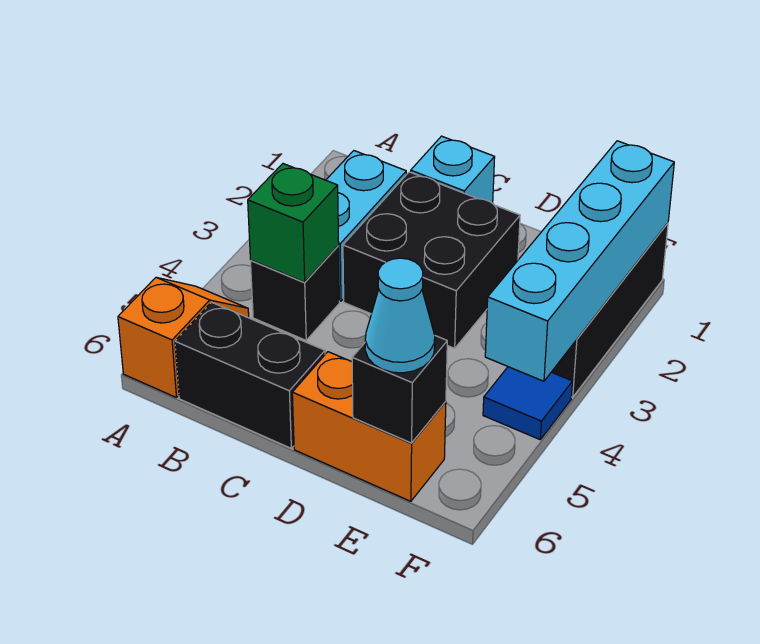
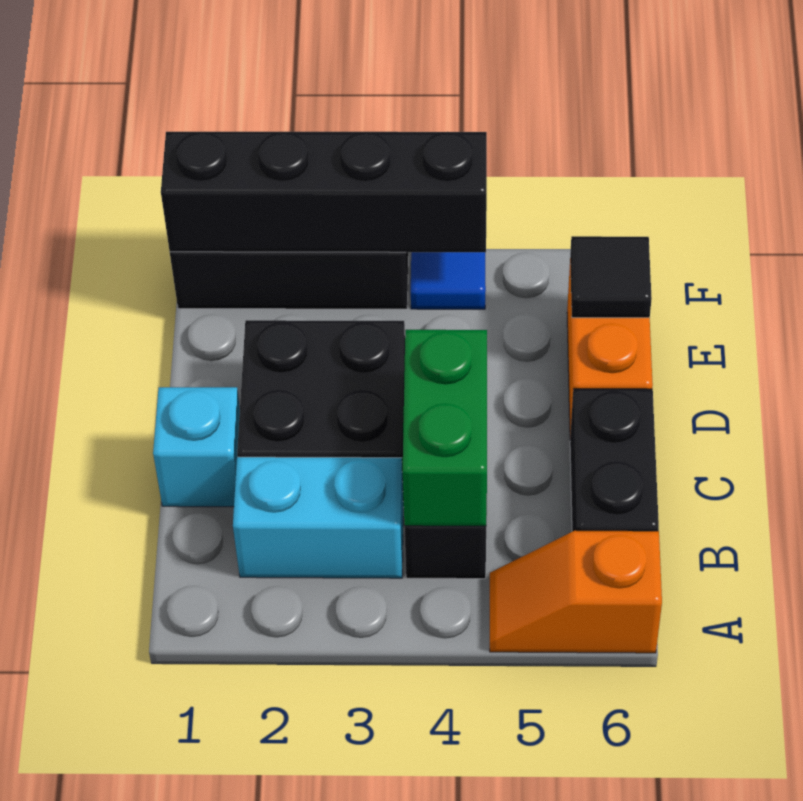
green 1x1 brick [248,164,339,282] -> green 1x2 brick [402,330,487,526]
black 1x1 brick [352,336,447,443] -> black 1x1 tile [570,236,652,318]
cyan 1x1 cone [365,258,435,373] -> none
cyan 1x4 brick [485,141,674,381] -> black 1x4 brick [161,132,487,253]

